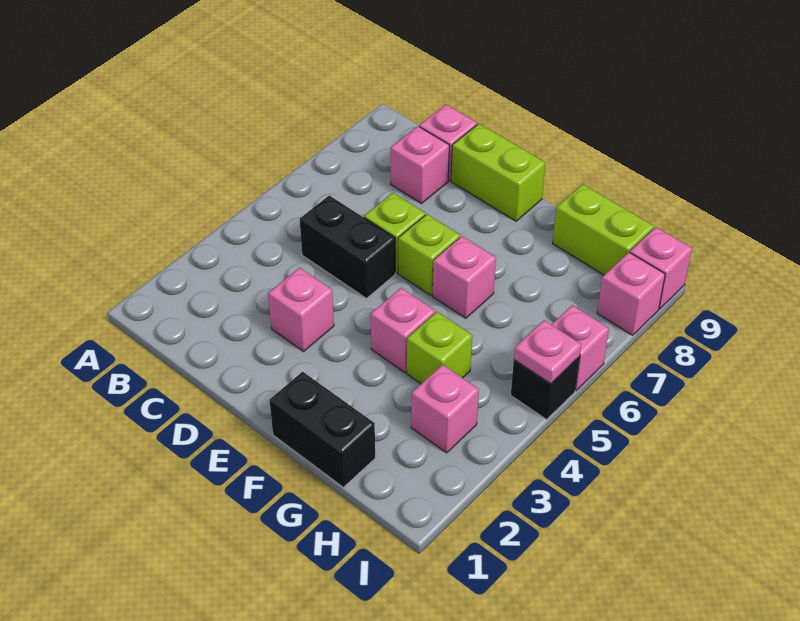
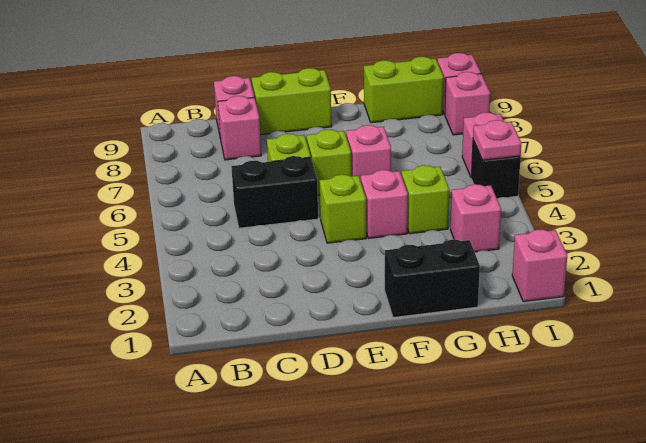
pink 1x1 brick [268,268,334,351] -> pink 1x1 brick moved to [512,230,567,302]
none -> lime 1x1 brick [319,175,366,243]

